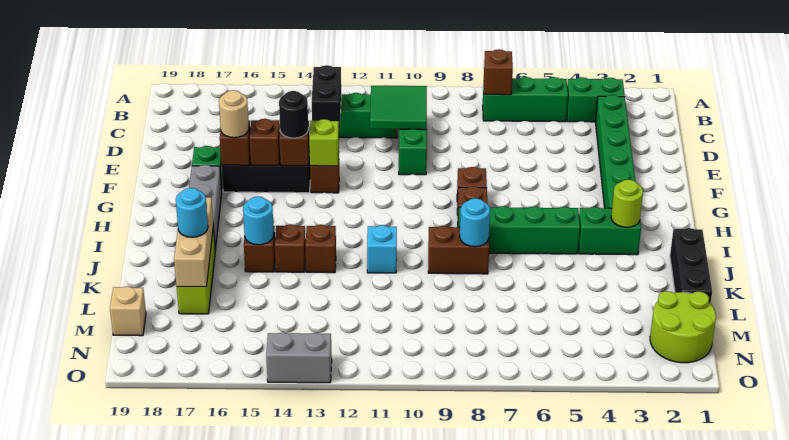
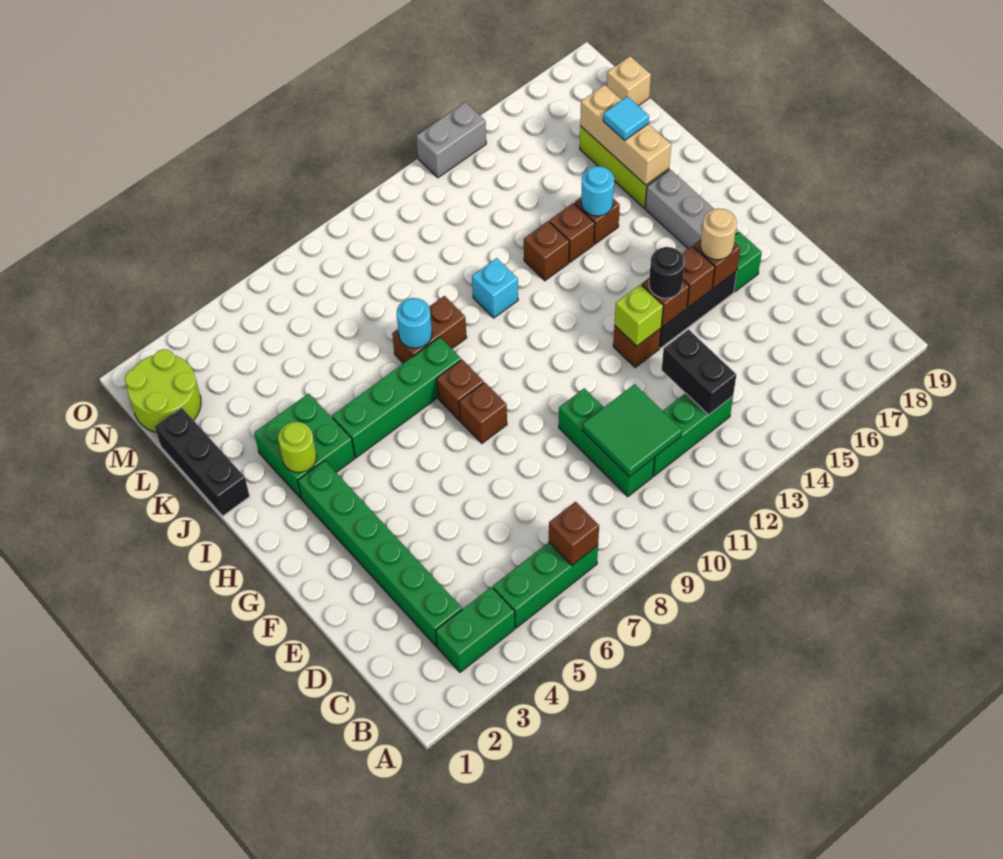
green 1x2 brick [578,207,641,255] -> green 2x2 brick [254,393,355,498]
cyan 1x1 round brick [176,188,208,237] -> cyan 1x1 tile [603,96,649,140]

